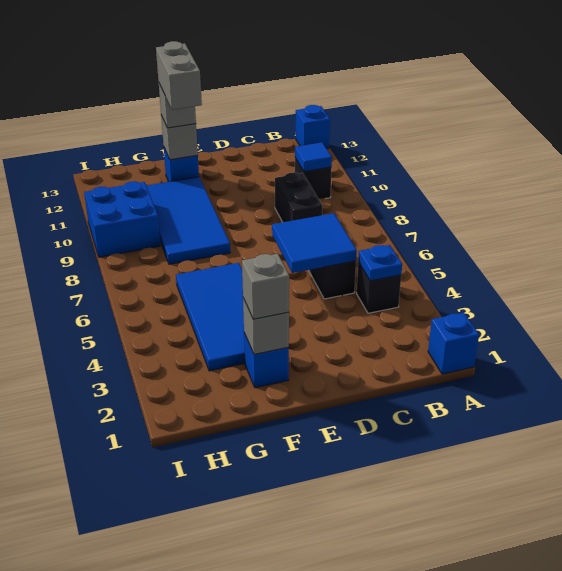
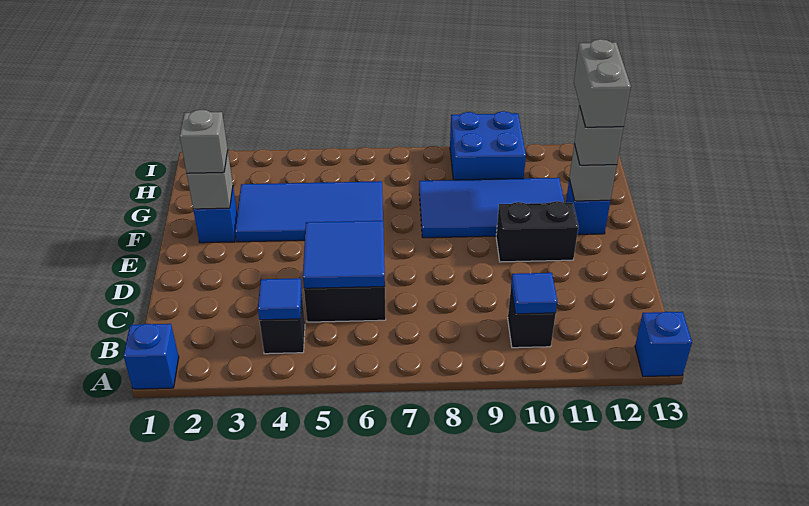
blue 1x1 plate [358,245,402,281] -> blue 1x1 tile [258,278,302,320]
black 1x2 brick [275,172,323,222] -> black 1x2 brick moved to [496,201,578,262]
grey 1x2 brick [156,41,202,110] -> grey 1x2 brick turned to [574,39,631,127]

